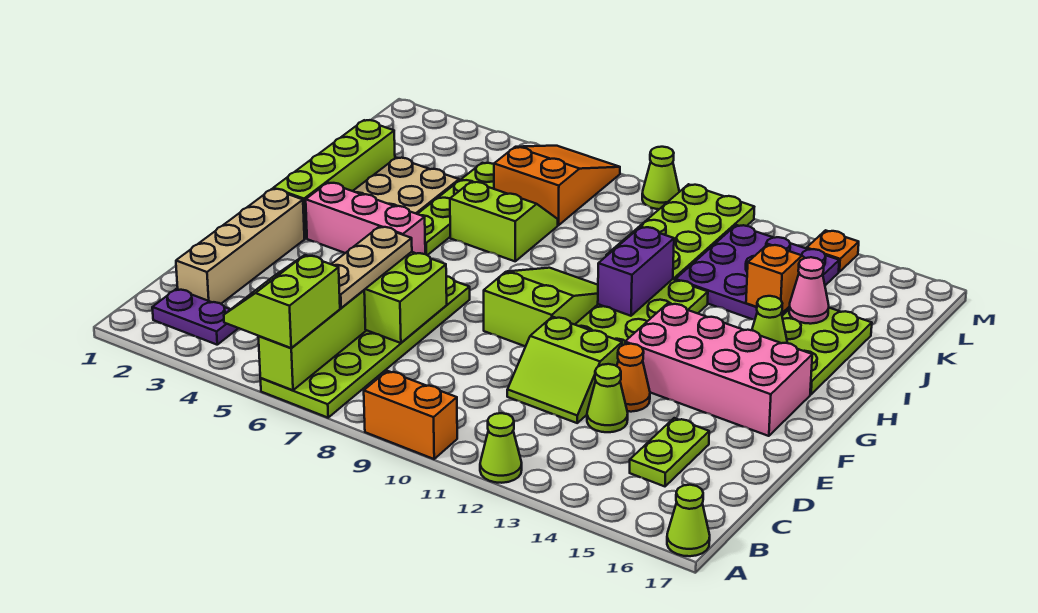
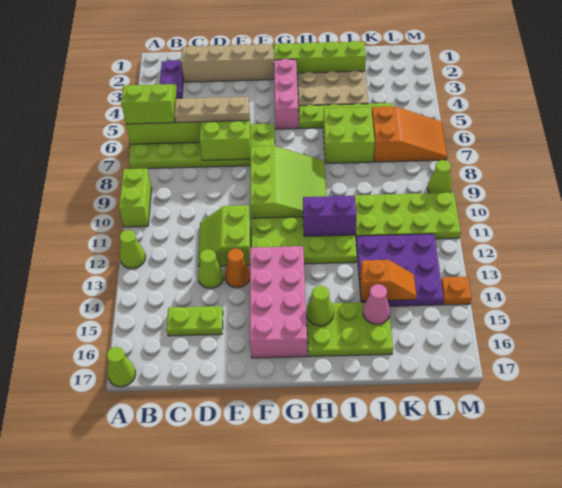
orange 1x2 brick [364,371,457,459] -> lime 1x2 brick [119,169,151,227]
lime 2x3 slope [484,268,598,346] -> lime 3x3 slope [250,146,326,218]
lime 2x2 slope [450,181,558,261] -> lime 2x2 brick [323,107,375,163]

